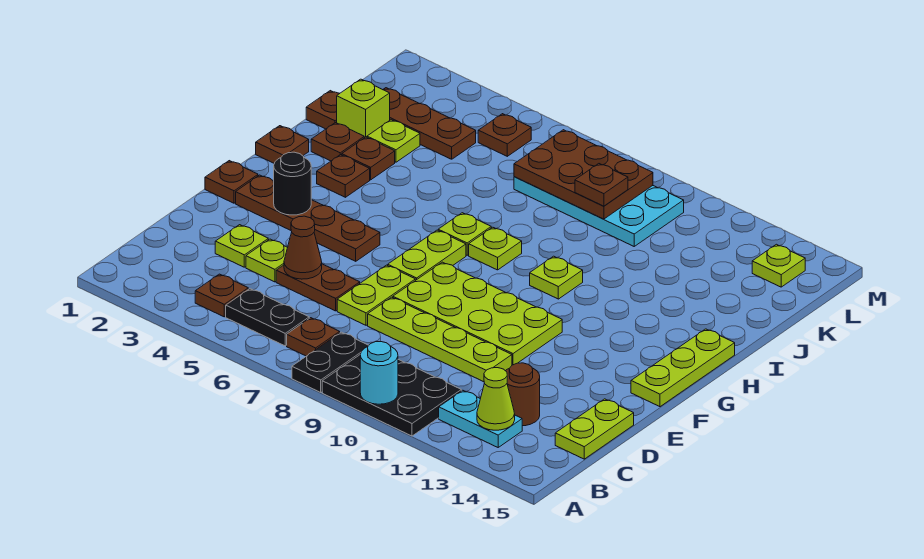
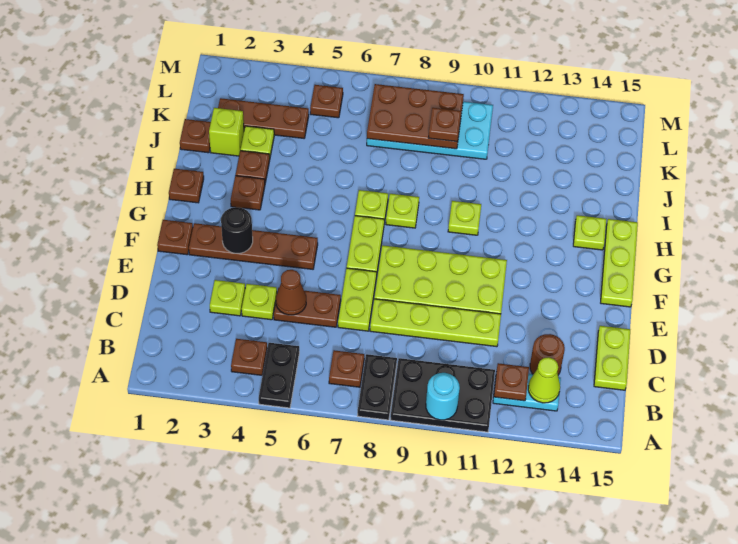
black 1x2 plate [226,289,309,346] -> black 1x2 plate turned to [259,343,299,408]
brown 1x1 plate [311,123,364,161] -> brown 1x1 plate moved to [494,363,529,401]
lime 1x1 plate [752,244,805,287] -> lime 1x1 plate moved to [573,215,606,250]

